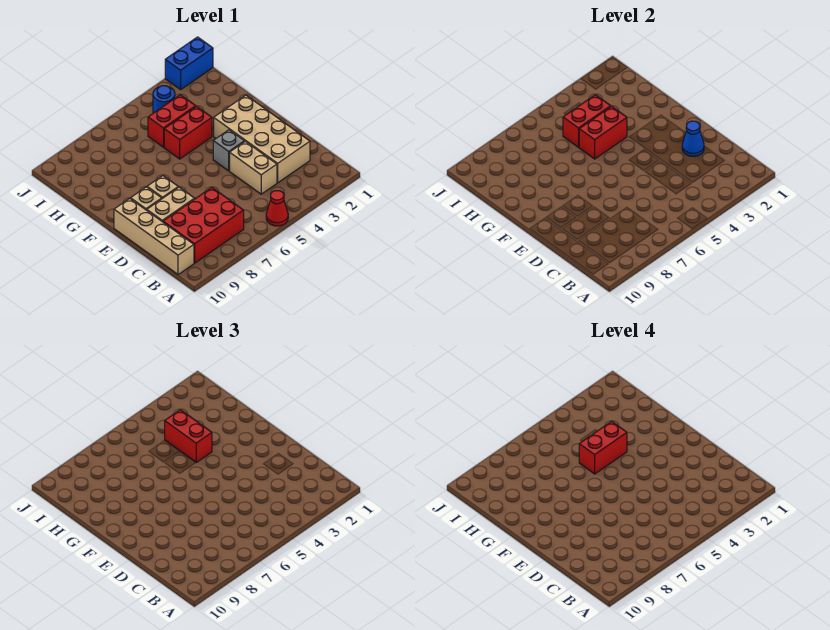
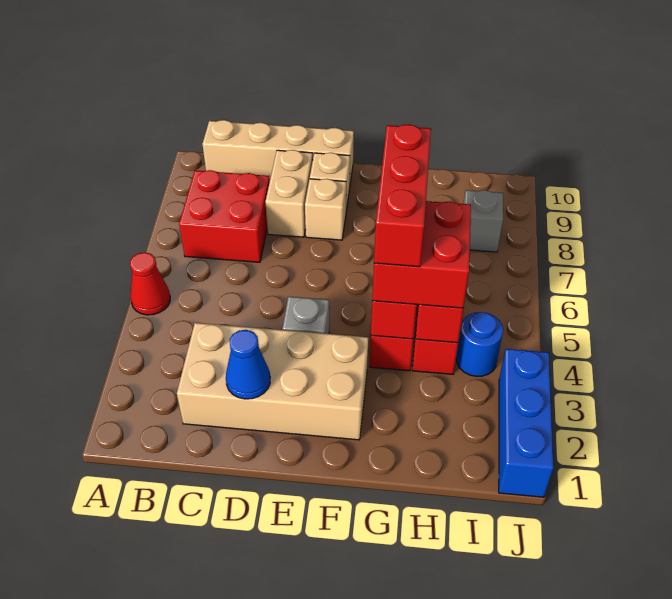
red 2x3 brick [163,188,244,263] -> red 2x2 brick [179,170,270,262]
tan 1x2 brick [230,141,277,194] -> none
red 1x2 brick [165,410,212,462] -> red 2x2 brick [372,201,471,308]
red 1x2 brick [579,421,627,474] -> red 1x3 brick [374,124,431,267]
none -> grey 1x1 brick [464,190,503,252]
blue 1x2 brick [165,37,213,90] -> blue 1x3 brick [499,349,553,497]

